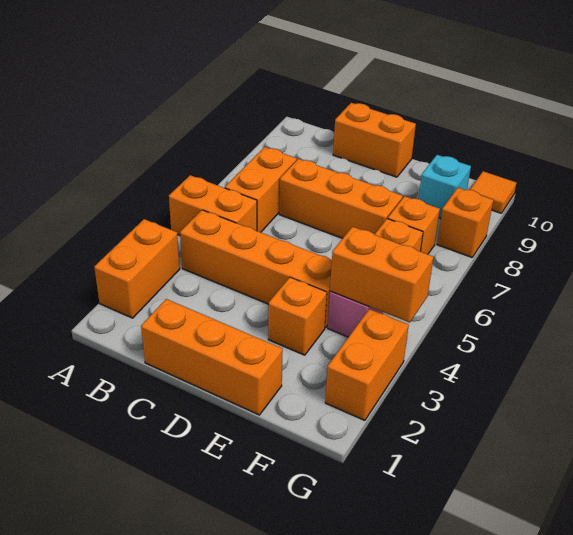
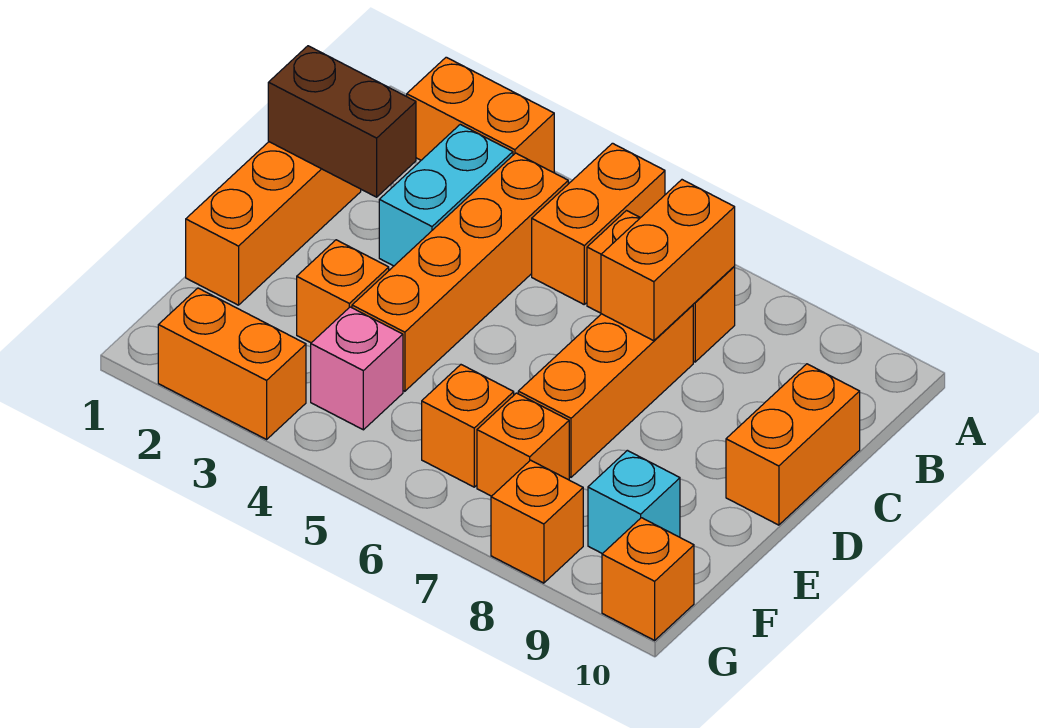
none -> cyan 1x2 brick [379,124,513,266]
none -> brown 1x2 brick [268,46,416,197]
orange 1x2 brick [330,227,433,323] -> orange 1x2 brick moved to [601,180,735,341]
orange 1x1 tile [470,171,516,213] -> orange 1x1 brick [602,518,694,640]

